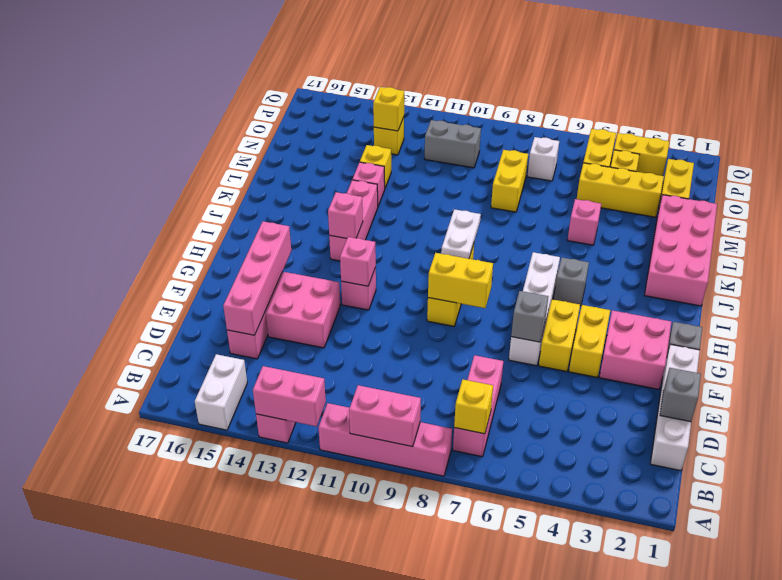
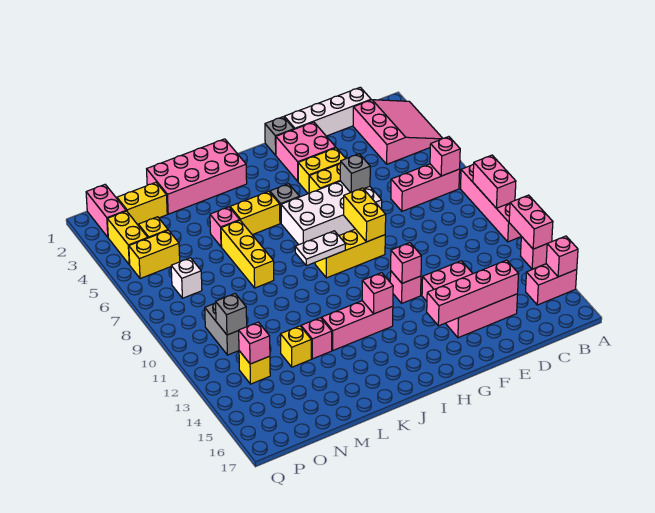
none -> pink 3x3 slope [353,100,443,164]
white 1x2 brick [195,354,247,430] -> pink 1x2 brick [526,264,577,305]
none -> pink 1x1 brick [546,236,578,277]
yellow 1x1 brick [454,379,493,434] -> pink 1x1 brick [430,137,460,176]
grey 1x1 brick [660,368,701,422] -> grey 1x1 brick moved to [216,294,247,335]
white 1x4 brick [509,252,560,366] -> white 2x4 brick [281,181,382,245]
yellow 1x2 brick [491,150,528,212] -> yellow 1x2 brick moved to [230,191,280,235]
yellow 1x3 brick [577,163,664,217] -> yellow 1x3 brick moved to [221,221,274,288]
yellow 1x1 brick [373,87,404,131] -> pink 1x1 brick [239,322,270,364]
none -> pink 1x2 brick [86,185,126,237]

